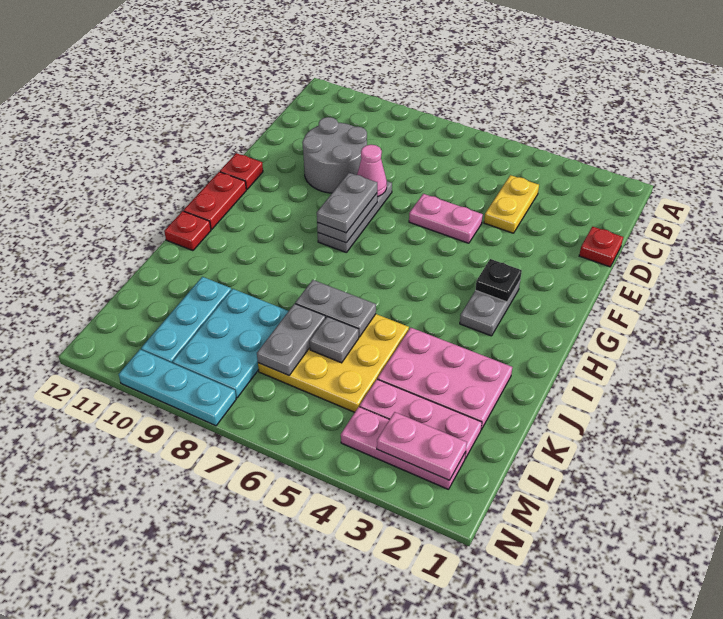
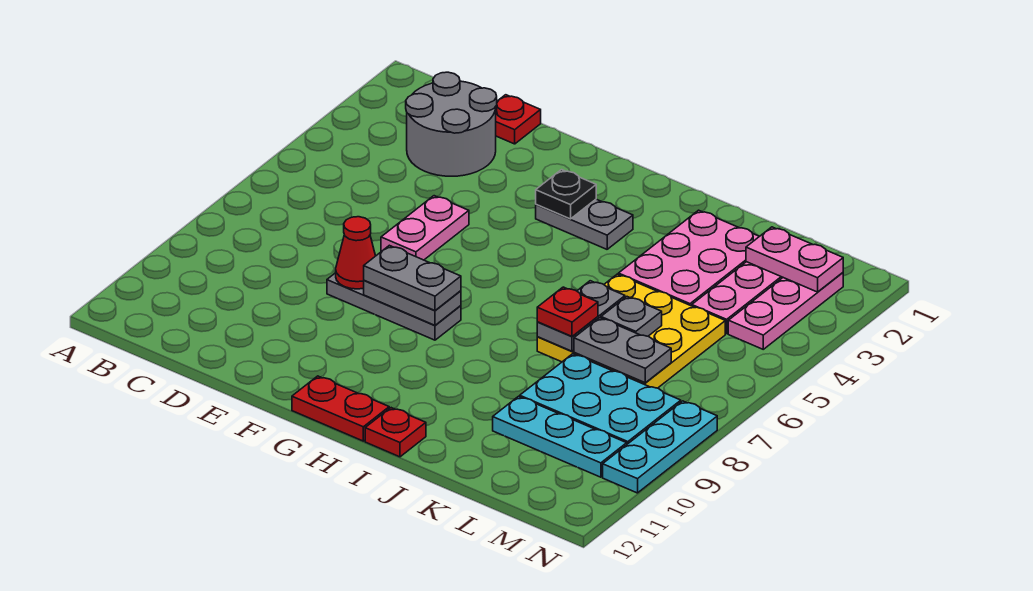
yellow 1x2 plate [484,175,539,233] -> none
grey 2x2 round brick [302,117,367,193] -> grey 2x2 round brick moved to [406,72,497,176]
pink 1x1 cone [357,145,387,197] -> red 1x1 cone [336,217,375,289]
red 1x1 plate [220,153,263,190] -> red 1x1 plate moved to [537,287,598,337]
pink 1x2 plate [377,412,467,480] -> pink 1x2 plate turned to [746,227,843,292]

